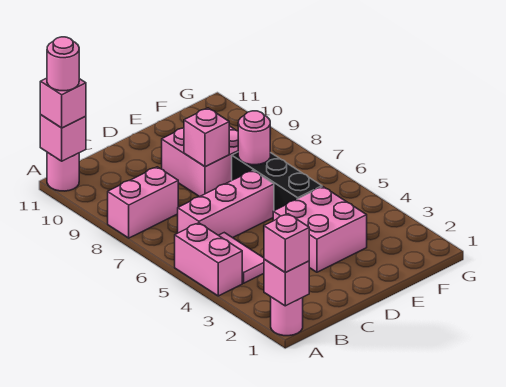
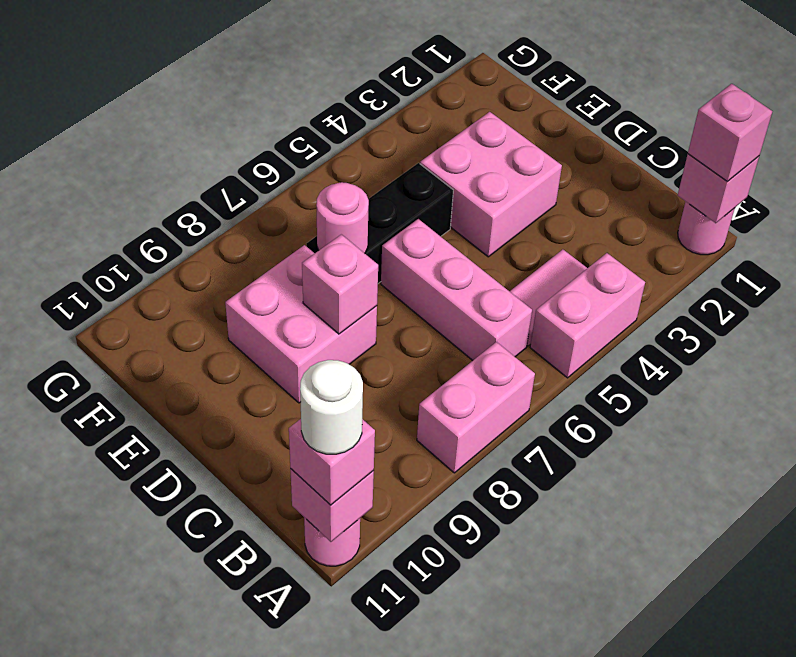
pink 1x2 brick [108,167,178,238] -> pink 1x2 brick turned to [417,342,535,473]
pink 1x1 round brick [47,37,79,91] -> white 1x1 round brick [300,360,363,454]

